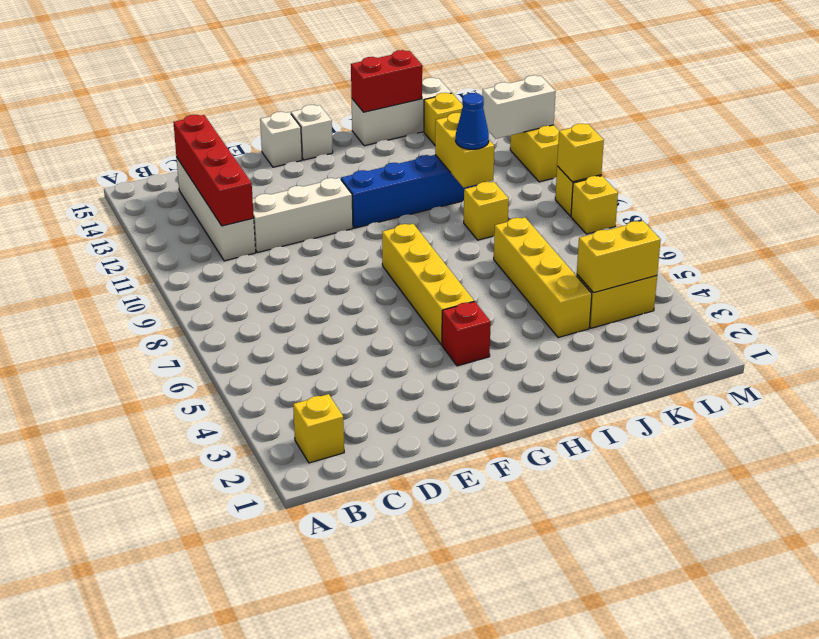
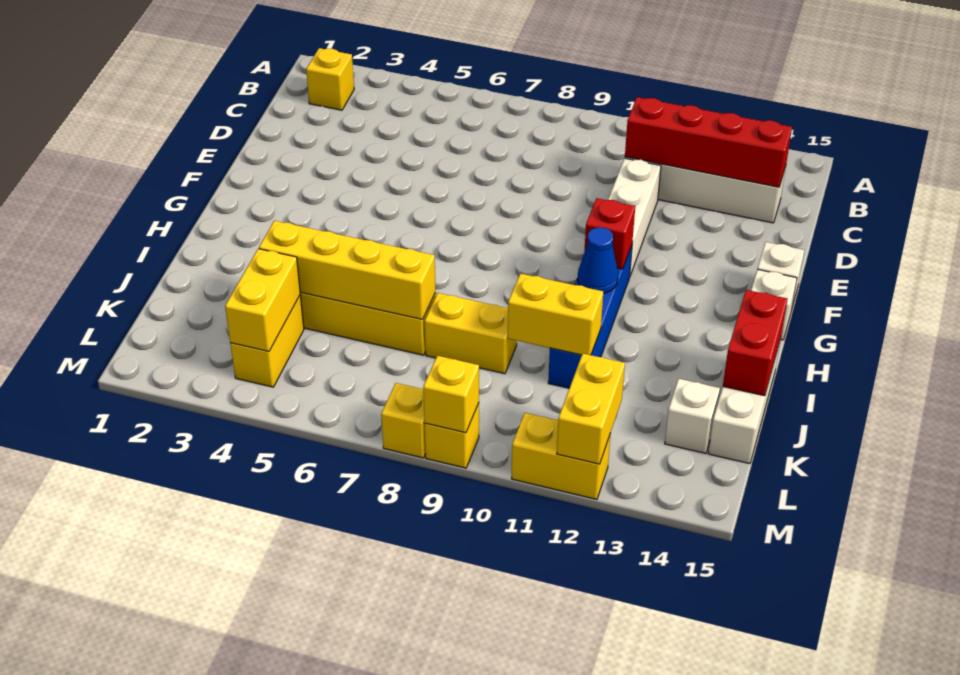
red 1x1 brick [442,302,491,366] -> red 1x1 brick moved to [584,198,635,269]
yellow 1x4 brick [382,224,474,345] -> yellow 1x4 brick moved to [259,221,435,319]
yellow 1x1 brick [464,182,509,240] -> yellow 1x2 brick [425,293,517,374]
blue 1x1 cone [456,93,489,149] -> blue 1x1 cone moved to [578,227,618,293]
yellow 1x1 brick [424,93,463,145] -> white 1x1 brick [665,379,720,453]
white 1x2 brick [482,75,556,139] -> yellow 1x2 brick [557,354,625,464]

